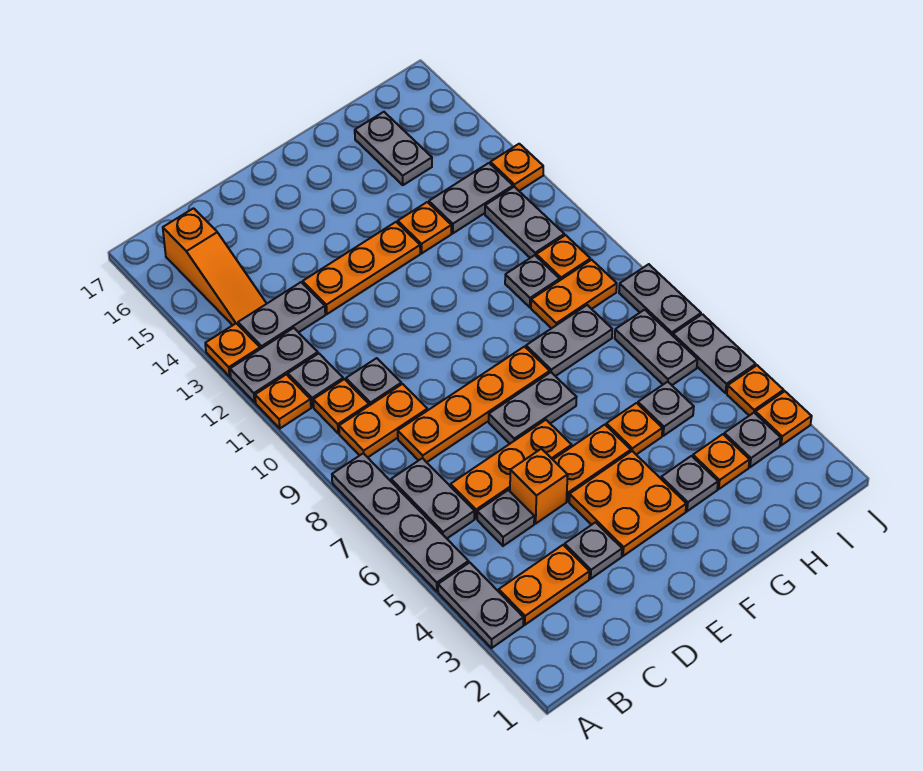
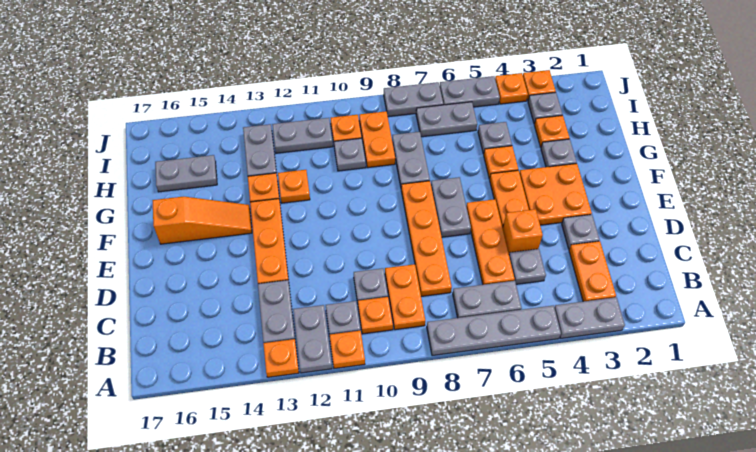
orange 1x3 slope [163,208,267,325] -> orange 1x3 slope moved to [152,197,252,244]
orange 1x1 plate [490,144,543,191] -> orange 1x1 plate moved to [278,170,310,203]

